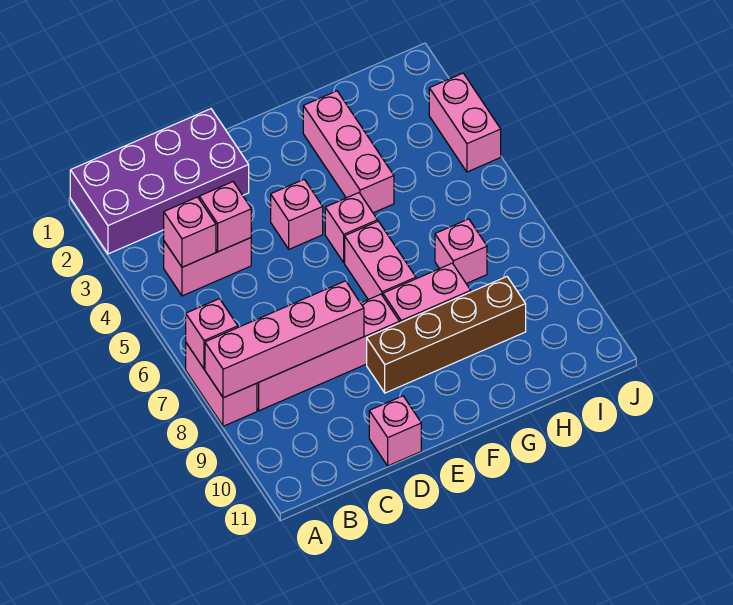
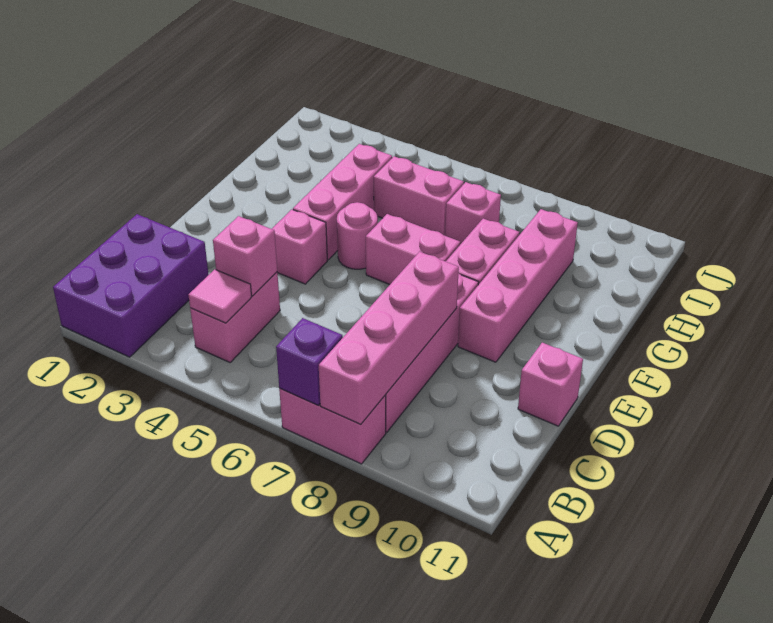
purple 2x4 brick [70,109,249,254] -> purple 2x3 brick [53,214,209,357]
pink 1x1 brick [185,299,238,369] -> purple 1x1 brick [276,318,343,405]
pink 1x1 brick [164,197,216,267] -> pink 1x1 tile [189,269,252,323]
brown 1x4 brick [367,277,526,393] -> pink 1x4 brick [458,209,578,362]
pink 1x1 brick [325,193,378,262] -> pink 1x1 round brick [337,202,378,269]
pink 1x3 brick [303,91,394,213] -> pink 1x3 brick turned to [293,144,392,260]
pink 1x2 brick [429,73,501,172] -> pink 1x2 brick moved to [374,156,464,236]

